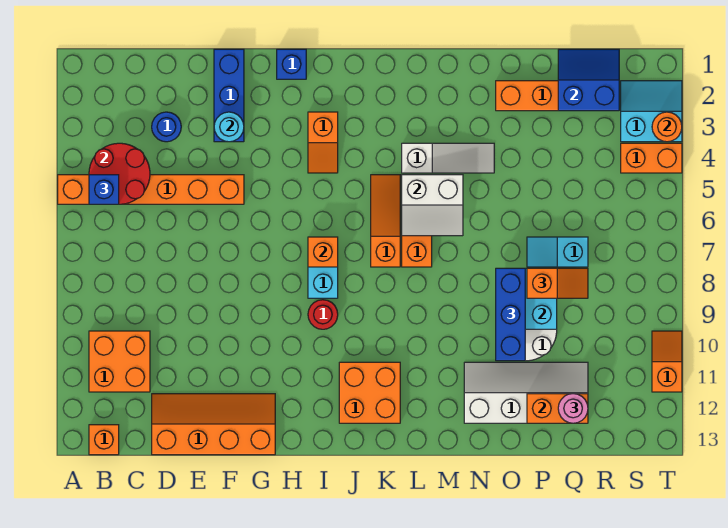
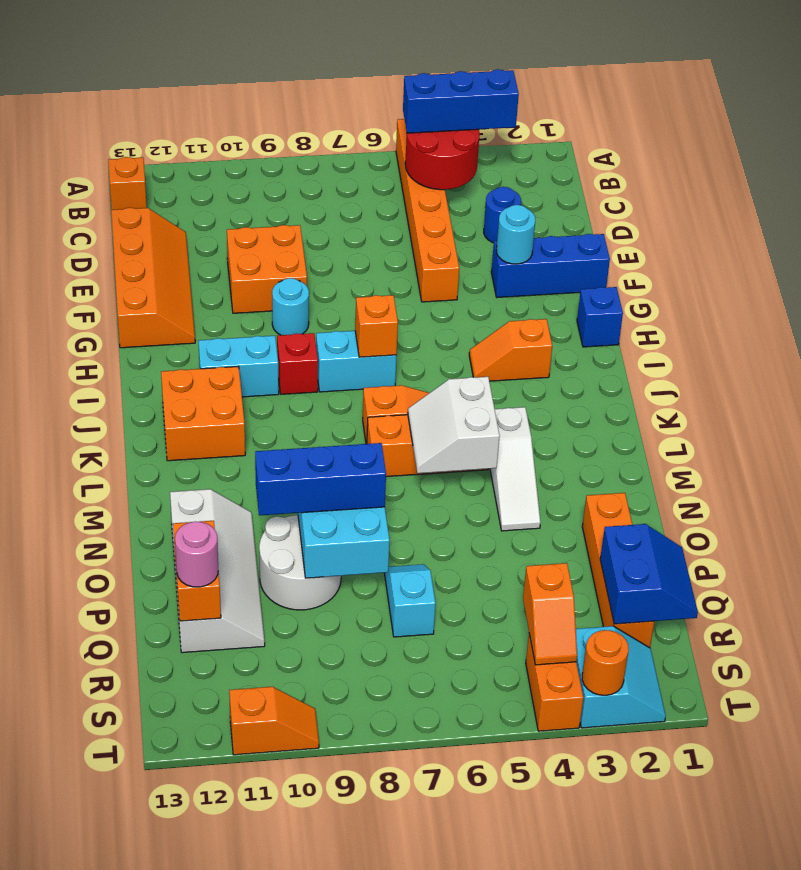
blue 1x1 brick [89,175,119,204] -> blue 1x3 brick [403,69,519,133]
orange 2x2 brick [89,331,150,392] -> orange 2x2 brick moved to [227,225,307,313]
none -> cyan 1x1 round brick [272,278,309,335]
red 1x1 round brick [308,300,338,329] -> red 1x1 brick [277,333,318,394]
none -> cyan 1x2 brick [199,336,279,397]
orange 1x2 slope [527,268,588,298] -> orange 1x2 slope moved to [523,563,577,665]

